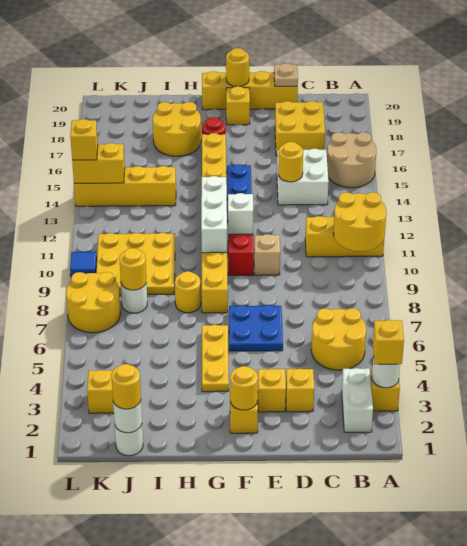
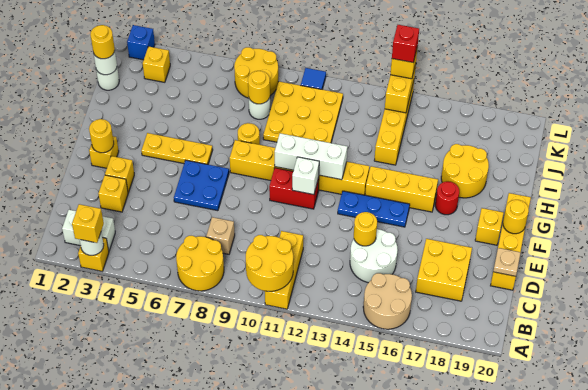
yellow 2x2 round brick [311,308,366,370] -> yellow 2x2 round brick moved to [176,236,224,291]
white 2x2 brick [277,149,329,205] -> white 2x2 round brick [350,229,398,283]
tan 1x1 brick [254,234,280,275] -> tan 1x1 brick moved to [206,217,235,254]
none -> blue 1x1 brick [127,25,155,60]
none -> red 1x1 brick [392,25,419,62]

